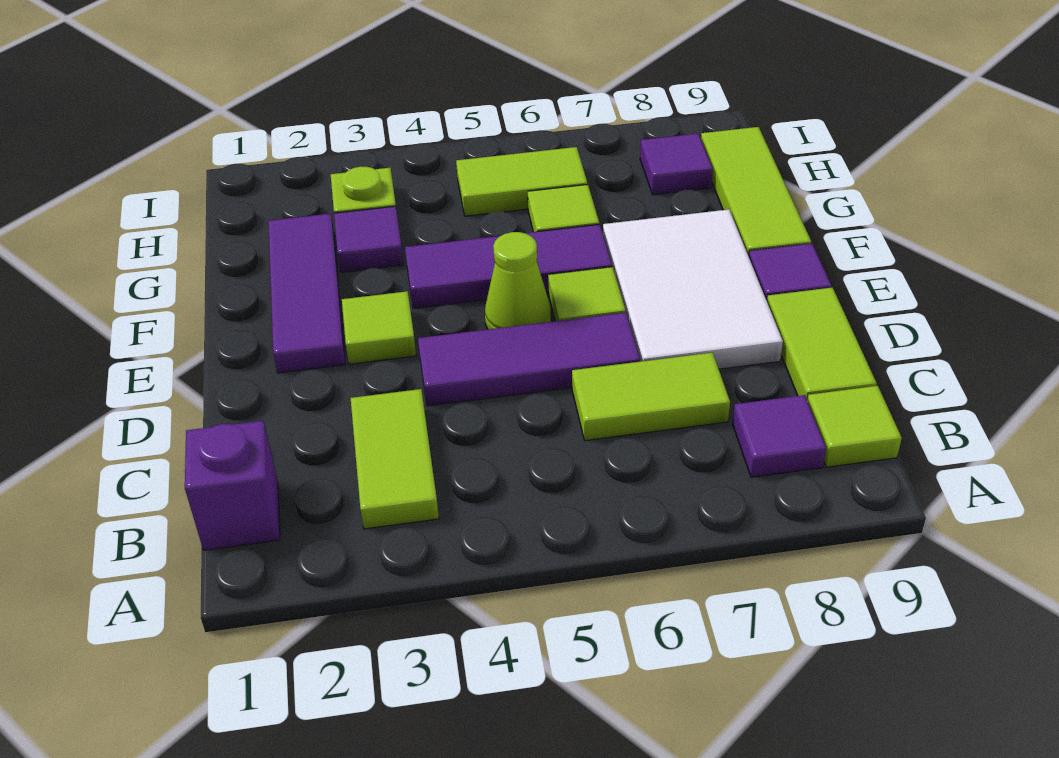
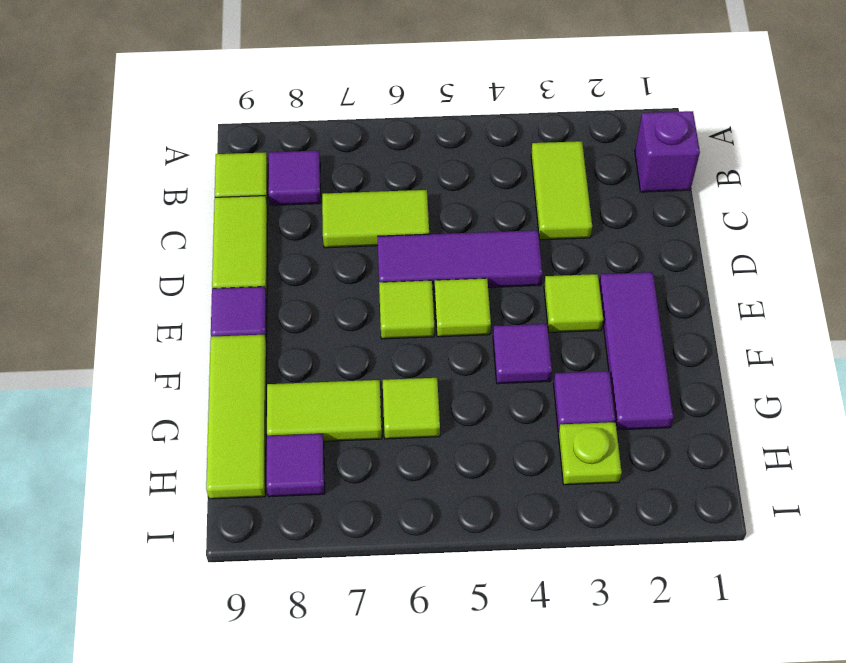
white 2x3 tile [603,209,783,369] -> none
lime 1x1 cone [485,232,551,329] -> lime 1x1 tile [434,278,491,337]
purple 1x3 tile [405,224,612,309] -> purple 1x1 tile [493,324,552,384]
lime 1x2 tile [456,147,587,216] -> lime 1x2 tile moved to [267,380,382,441]

